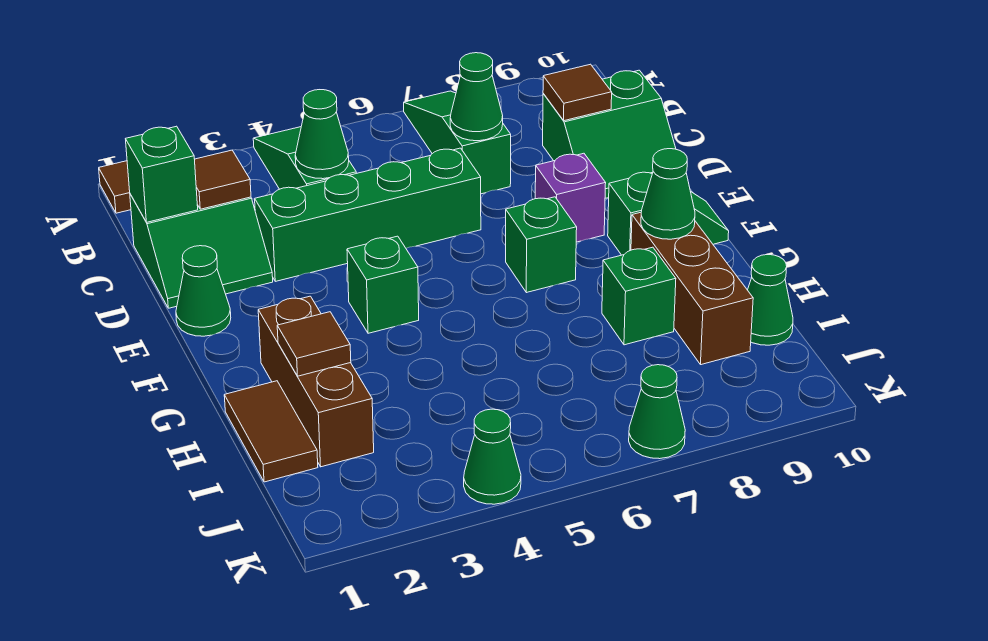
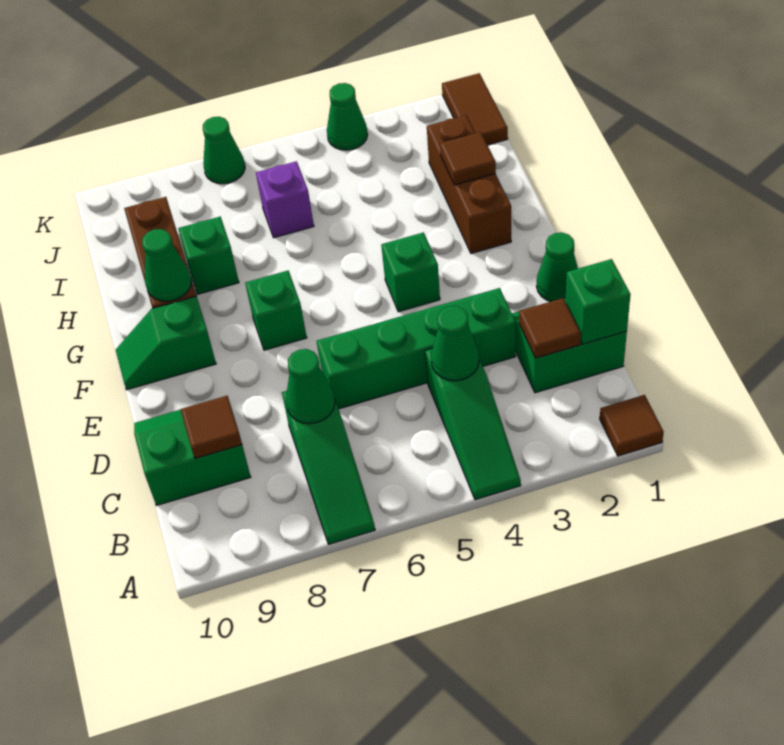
purple 1x1 brick [535,153,606,242] -> purple 1x1 brick moved to [256,161,314,238]
brown 1x2 tile [224,381,318,482] -> brown 1x2 tile moved to [442,73,508,145]
green 1x1 cone [748,255,793,345] -> none

